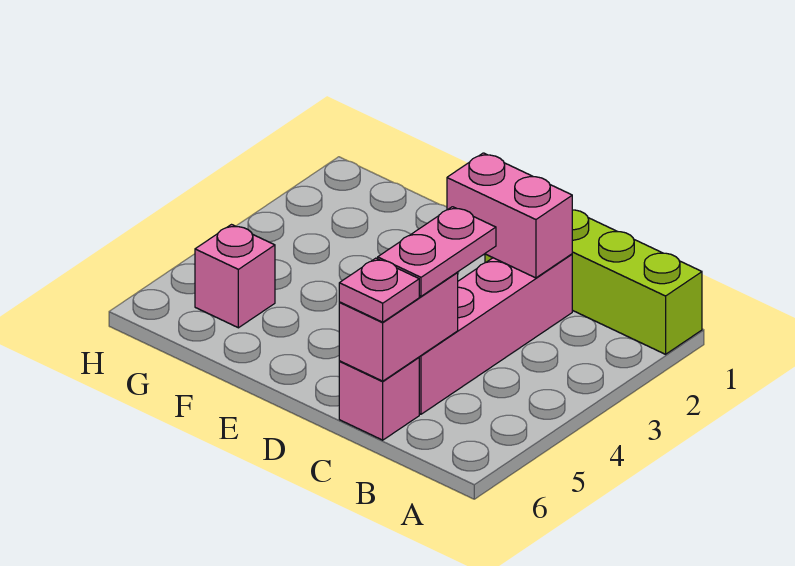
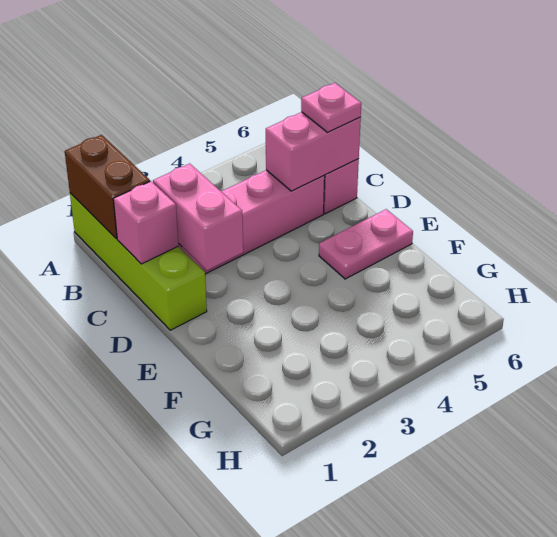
none -> brown 1x2 brick [65,135,150,239]
pink 1x2 plate [378,207,496,296] -> pink 1x2 plate moved to [319,209,413,279]
pink 1x1 brick [195,225,275,328] -> pink 1x1 brick moved to [113,181,179,264]

